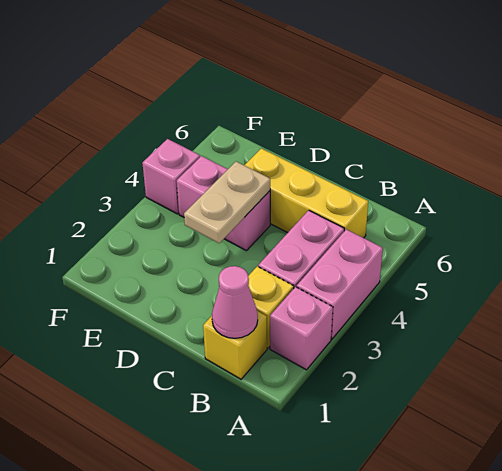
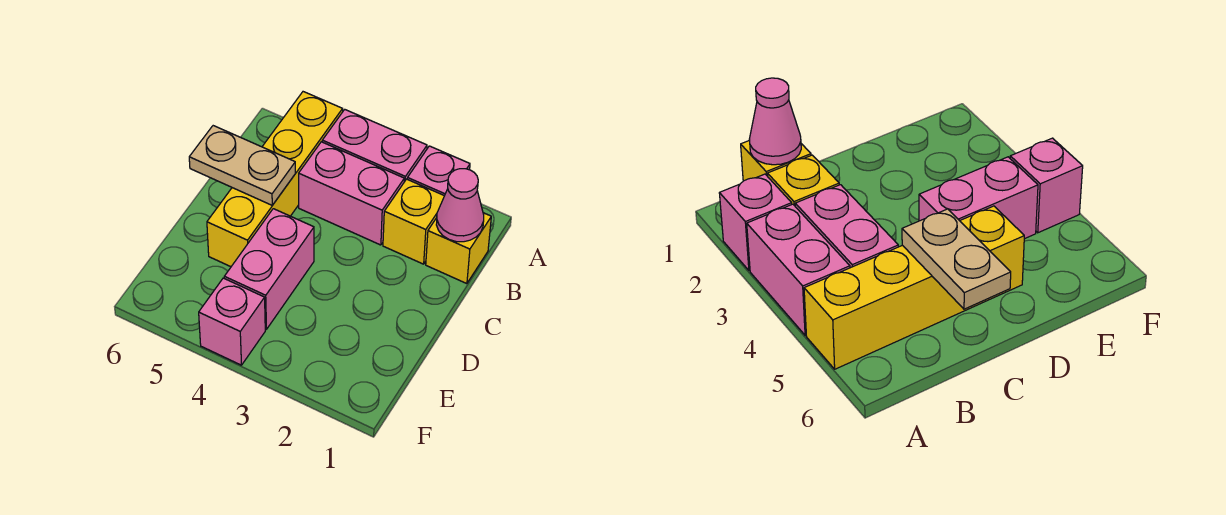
yellow 1x3 brick [245,148,368,238] -> yellow 1x4 brick [207,92,343,267]
tan 1x2 plate [184,162,270,243] -> tan 1x2 plate moved to [189,126,295,205]

